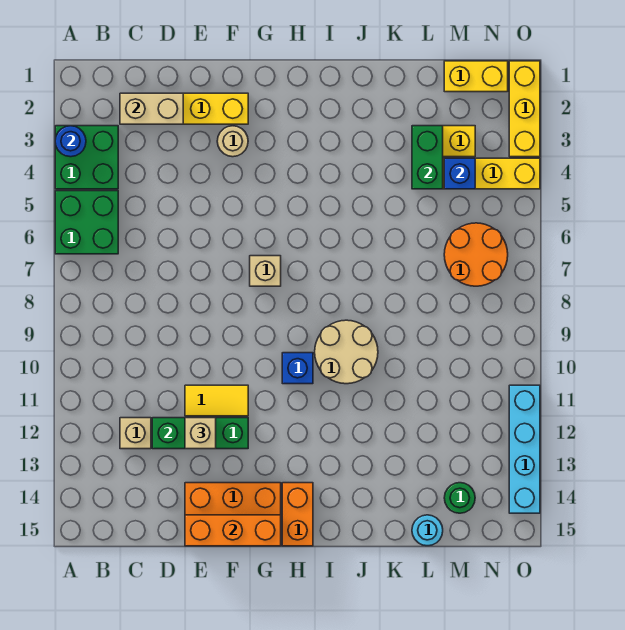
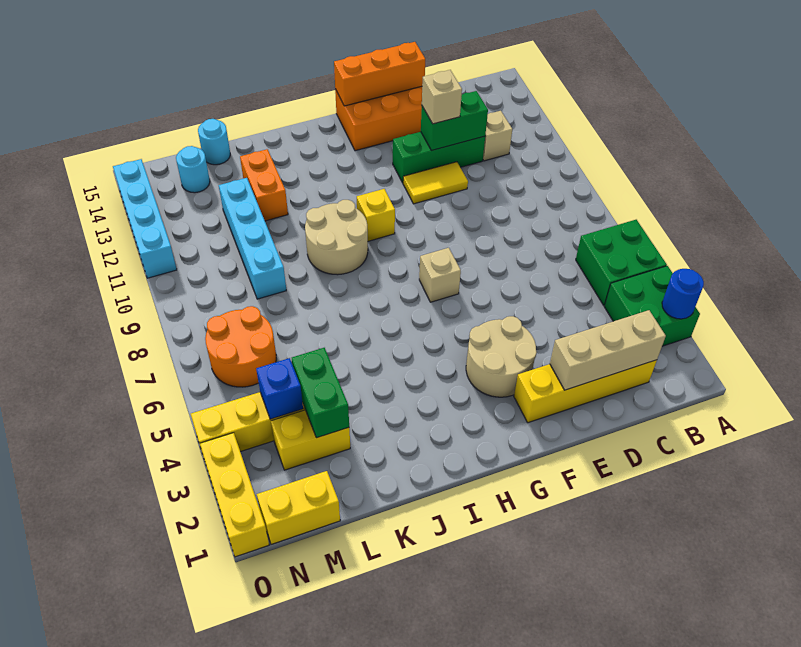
tan 1x2 brick [120,93,183,124] -> tan 1x3 brick [550,310,666,390]
tan 1x1 round brick [217,126,248,157] -> tan 2x2 round brick [466,316,537,397]
blue 1x1 brick [282,353,313,384] -> yellow 1x1 brick [357,189,395,241]
orange 1x2 brick [282,483,313,546] -> orange 1x2 brick moved to [240,149,288,221]
none -> cyan 1x4 brick [219,178,286,299]
green 1x1 round brick [444,483,475,513] -> cyan 1x1 round brick [176,146,210,193]

